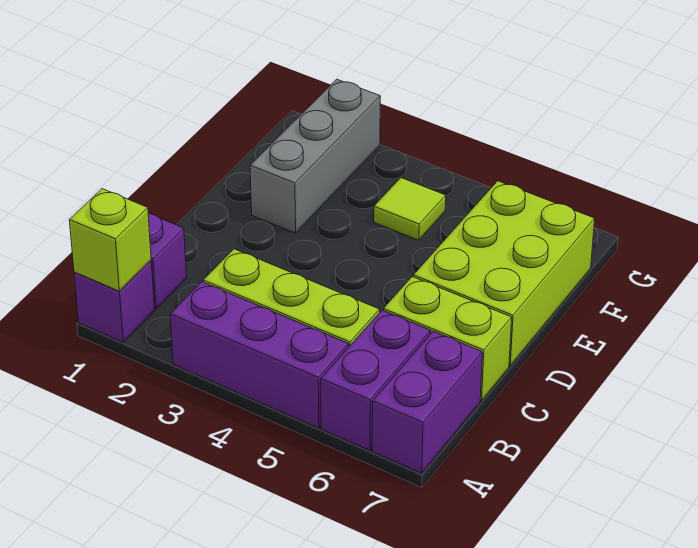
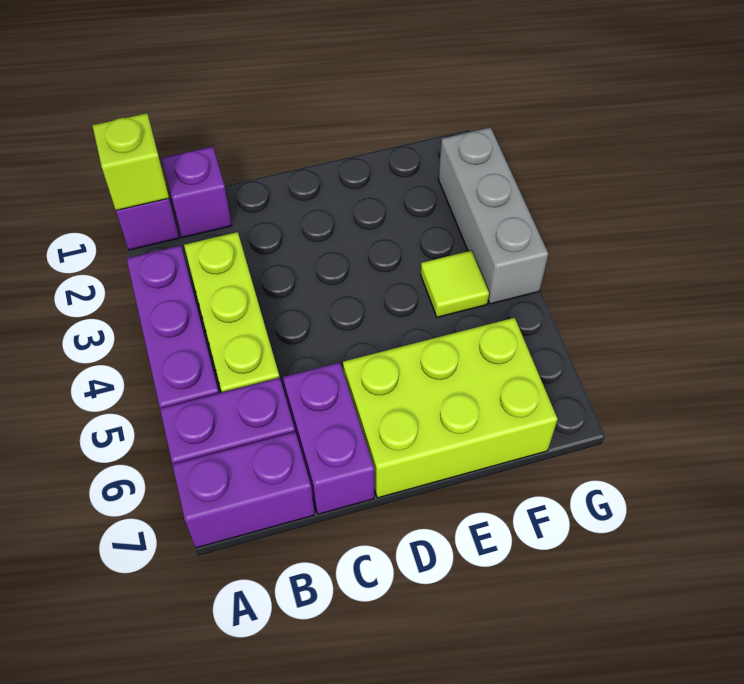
lime 1x2 brick [383,277,512,401] -> purple 1x2 brick [283,362,374,514]
grey 1x3 brick [250,79,380,233] -> grey 1x3 brick turned to [438,127,548,304]

